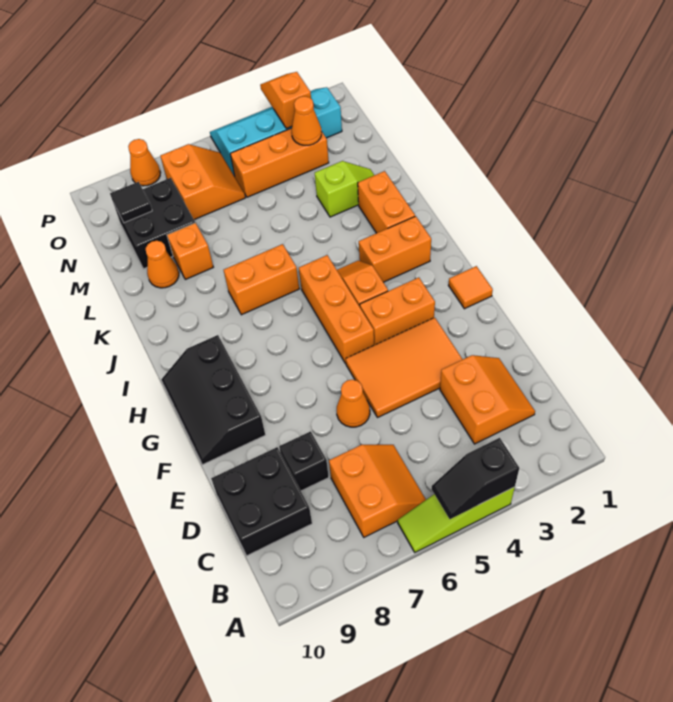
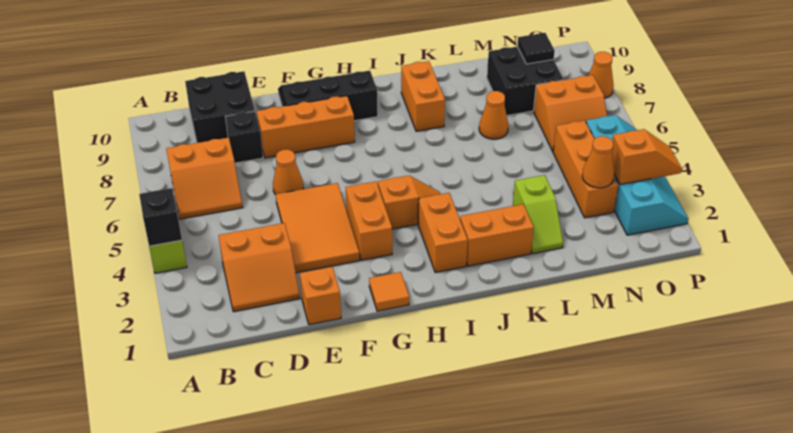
orange 1x3 brick [299,255,374,364] -> orange 1x3 brick moved to [257,96,355,158]
orange 1x2 brick [224,244,299,315] -> orange 1x2 brick moved to [401,61,445,131]
orange 1x1 brick [167,223,213,279] -> orange 1x1 brick moved to [300,267,341,325]
orange 1x1 cone [146,241,179,288] -> orange 1x1 cone moved to [479,91,509,139]

